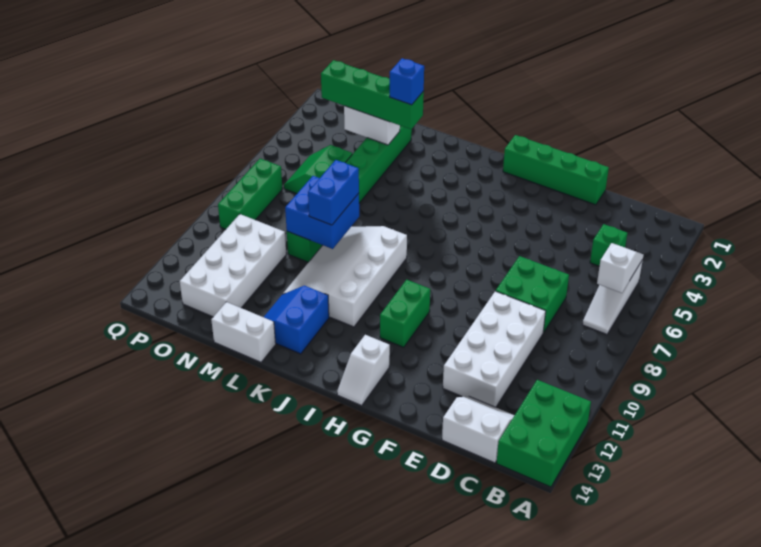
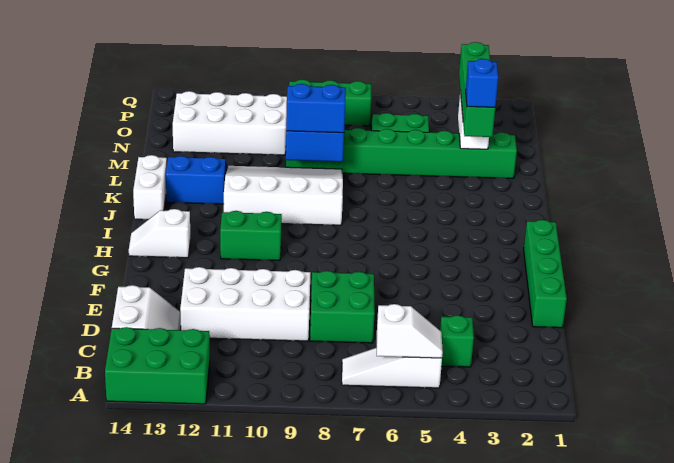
white 1x2 brick [211,302,276,362] -> white 1x2 brick moved to [133,155,167,220]

